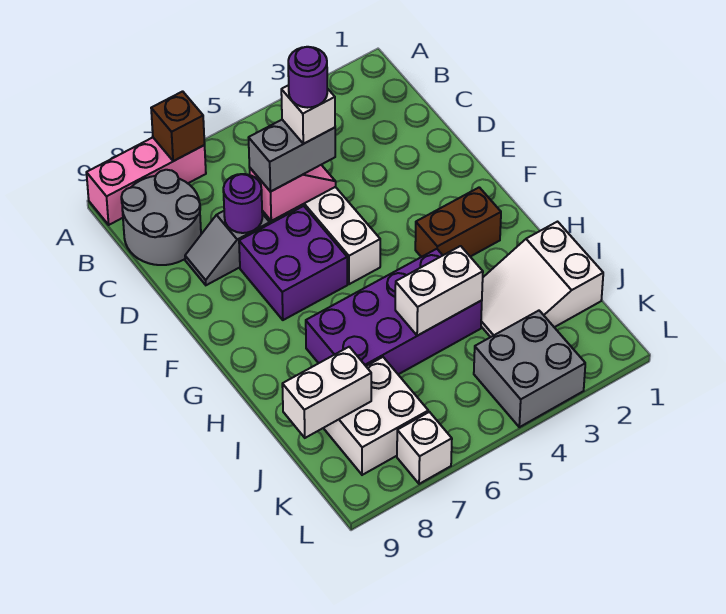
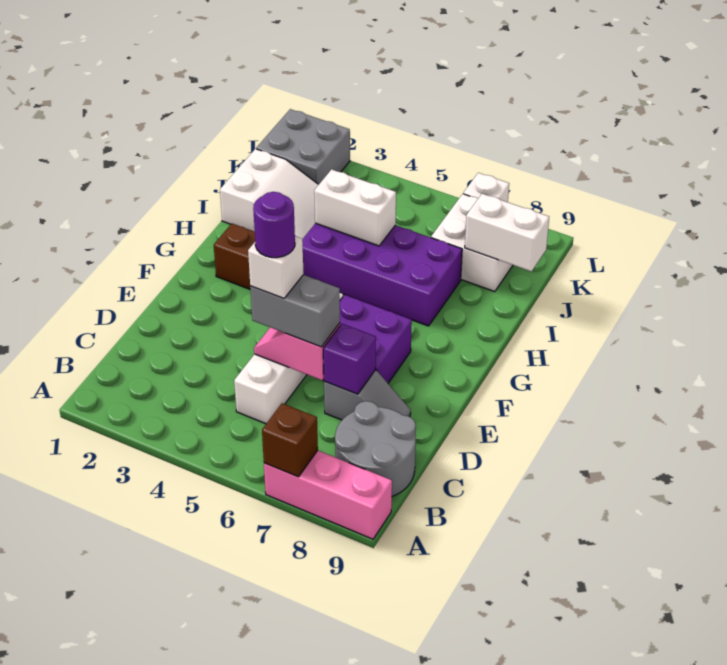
purple 1x1 round brick [223,174,262,233] -> purple 1x1 brick [323,324,376,394]
grey 2x2 brick [474,311,585,427] -> grey 2x2 brick moved to [256,109,350,184]

